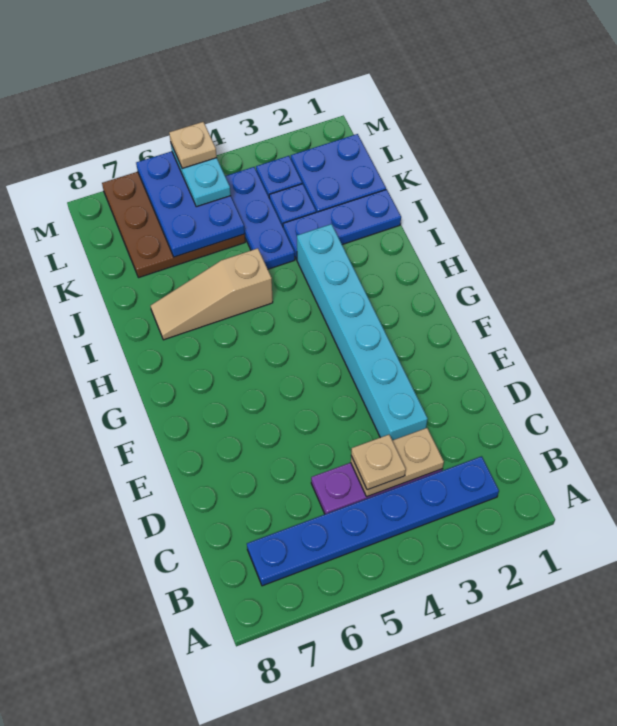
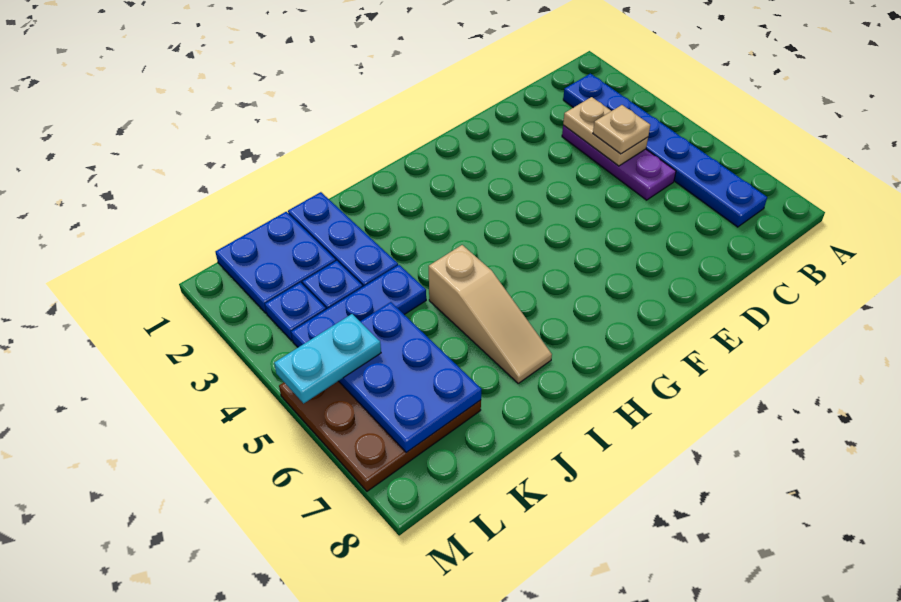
cyan 1x6 brick [297,224,428,440] -> none
blue 2x3 plate [136,151,245,257] -> blue 2x3 plate turned to [339,302,482,453]
tan 1x1 plate [169,122,217,169] -> none

